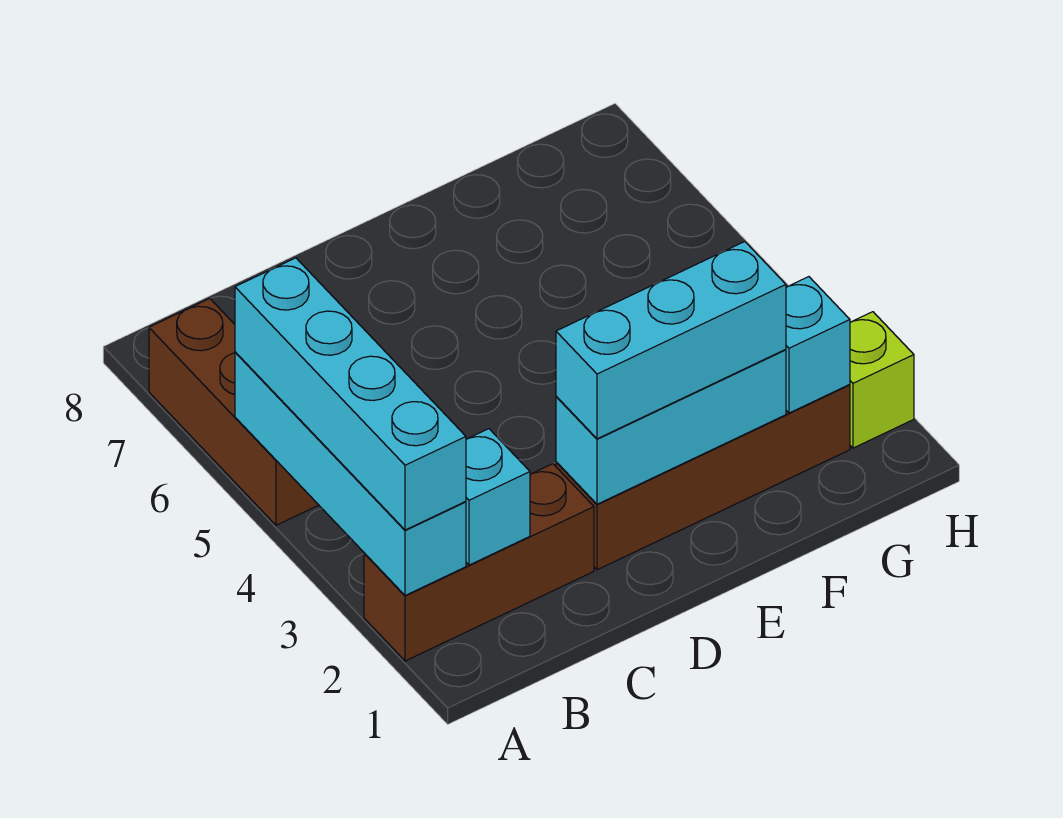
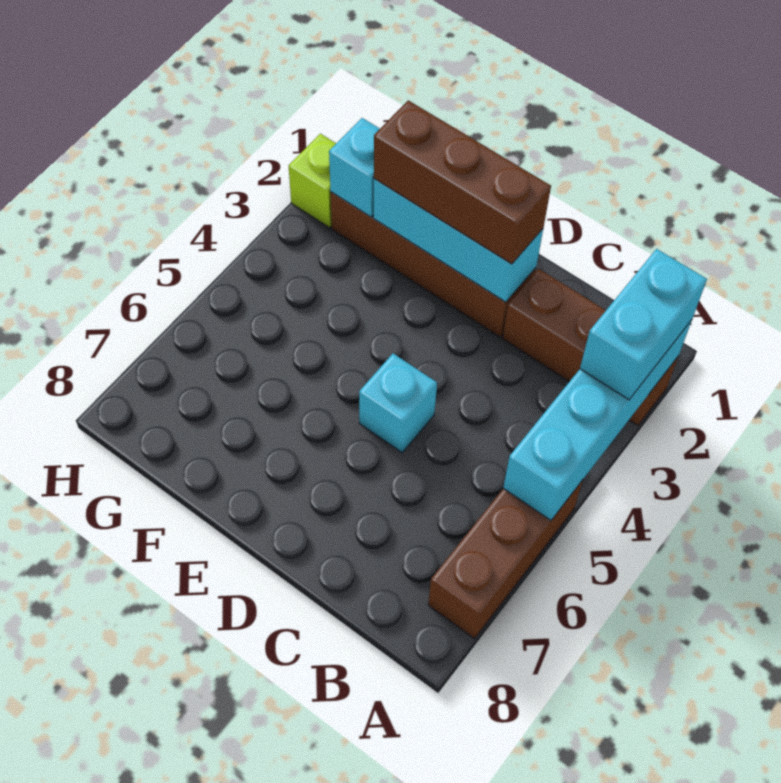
cyan 1x4 brick [235,258,466,530] -> cyan 1x2 brick [580,249,707,400]
cyan 1x1 brick [466,429,530,565] -> cyan 1x1 brick moved to [359,354,437,453]
cyan 1x3 brick [556,242,786,439] -> brown 1x3 brick [374,100,551,264]

